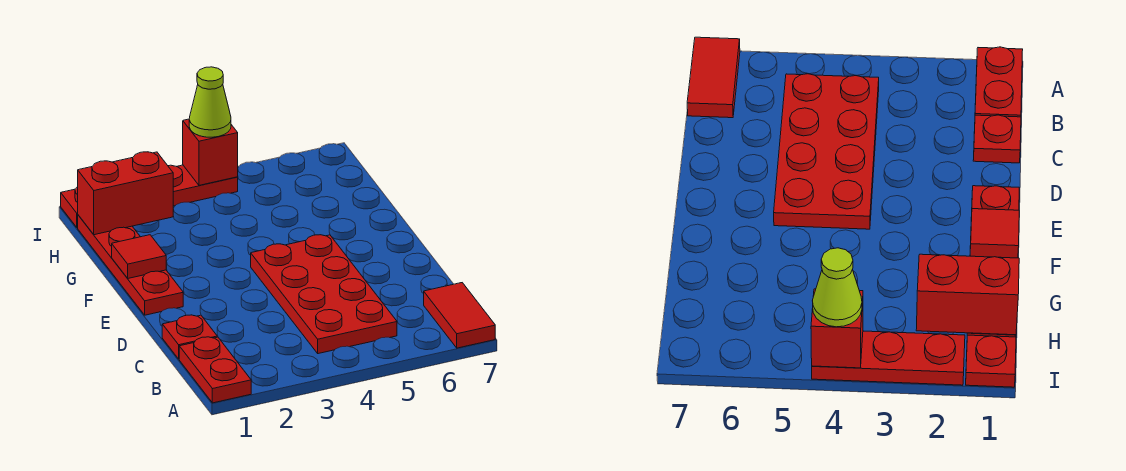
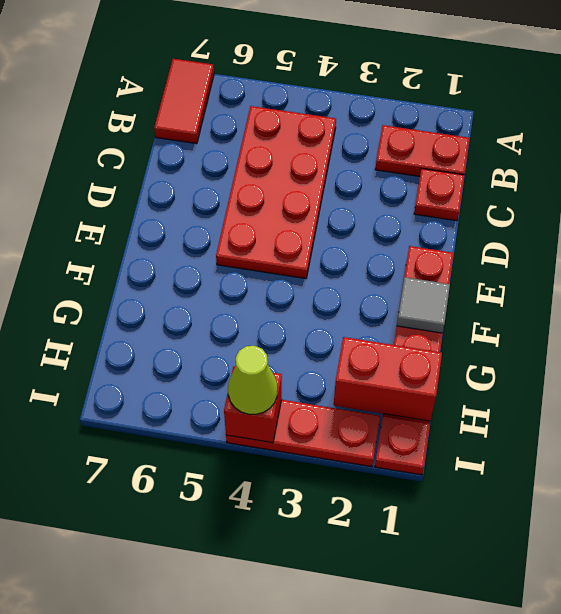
red 1x2 plate [179,337,251,403] -> red 1x2 plate turned to [375,125,470,176]
red 1x1 tile [112,235,166,278] -> grey 1x1 tile [397,277,450,333]

